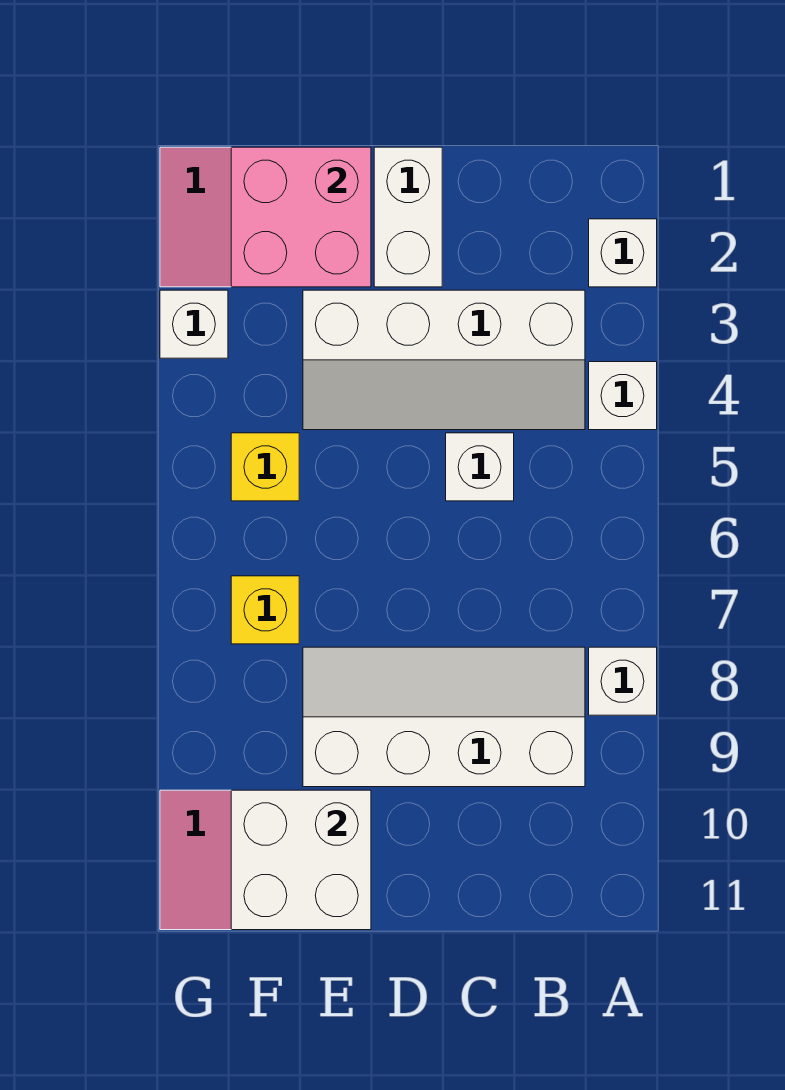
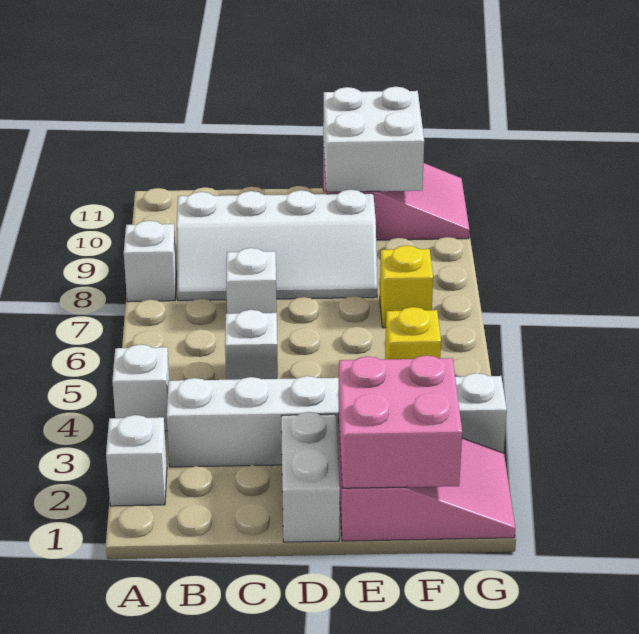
none -> white 1x1 brick [226,248,277,314]

